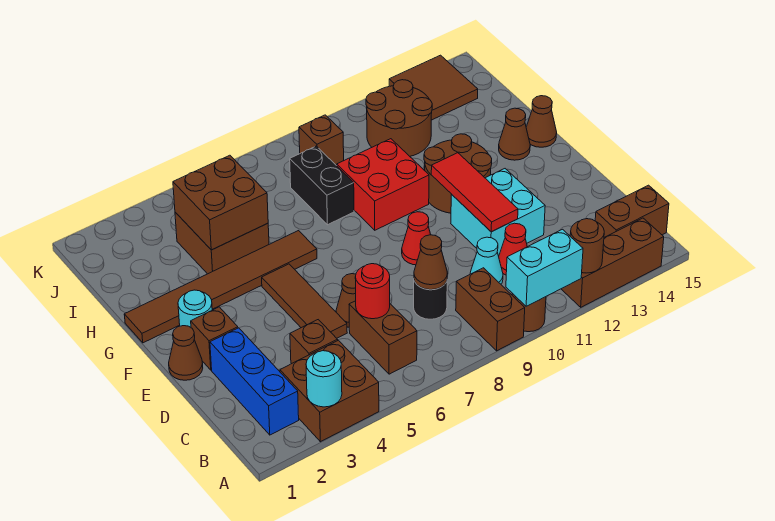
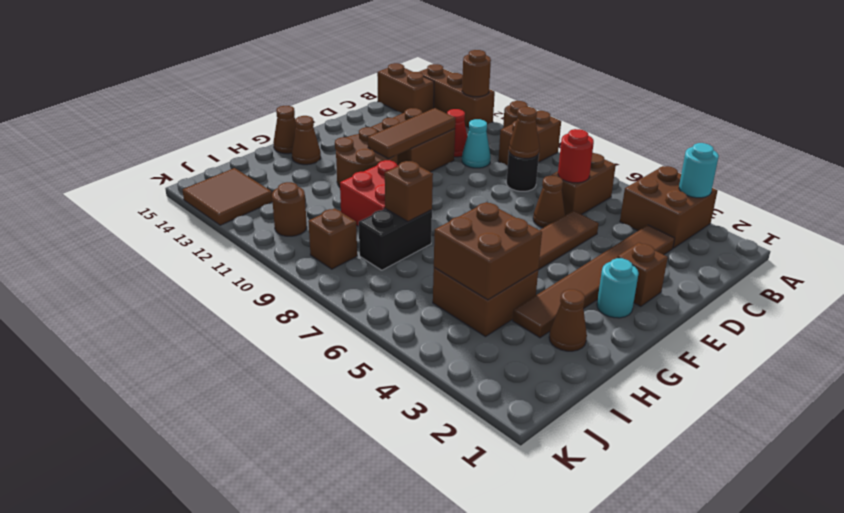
cyan 1x2 brick [506,229,583,306] -> none
blue 1x3 brick [210,328,299,435] -> none
brown 1x1 brick [290,320,338,363] -> brown 1x1 brick moved to [385,161,433,222]
cyan 2x2 brick [451,169,545,256] -> brown 2x2 brick [372,108,455,172]
red 1x3 tile [431,153,518,232] -> brown 1x3 tile [368,108,455,159]
brown 1x1 cone [169,326,203,380] -> brown 1x1 cone moved to [549,289,587,351]
red 1x1 cone [402,212,431,265] -> none
brown 1x6 tile [124,231,317,343] -> brown 1x6 tile turned to [513,225,675,338]
brown 2x2 round brick [366,80,432,156] -> brown 1x1 round brick [272,182,307,236]

